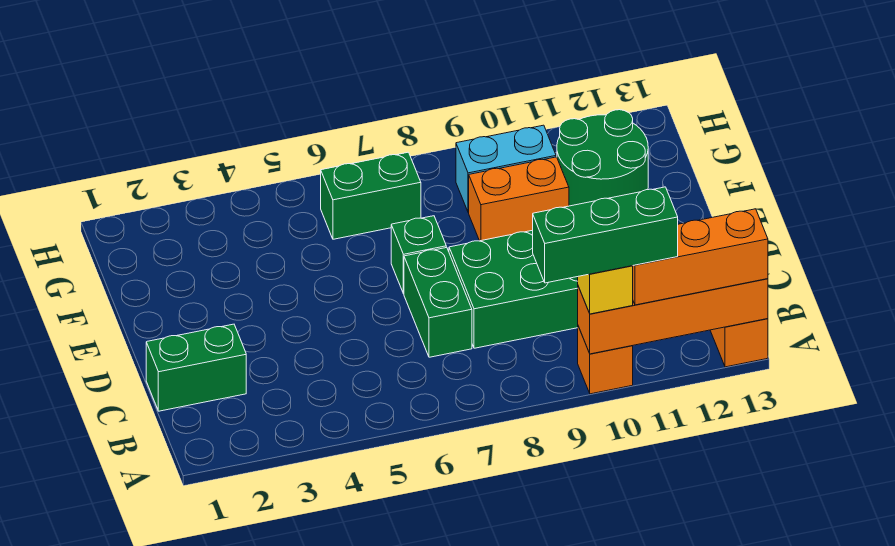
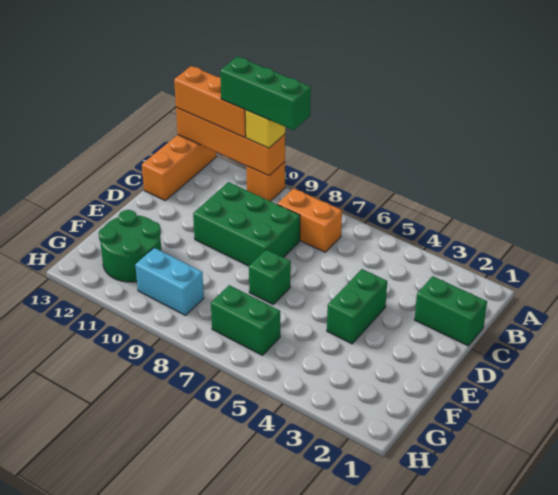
green 1x2 brick [404,247,472,357] -> green 1x2 brick moved to [327,269,387,344]
orange 1x2 brick [469,157,569,241] -> orange 1x2 brick moved to [277,188,342,252]

